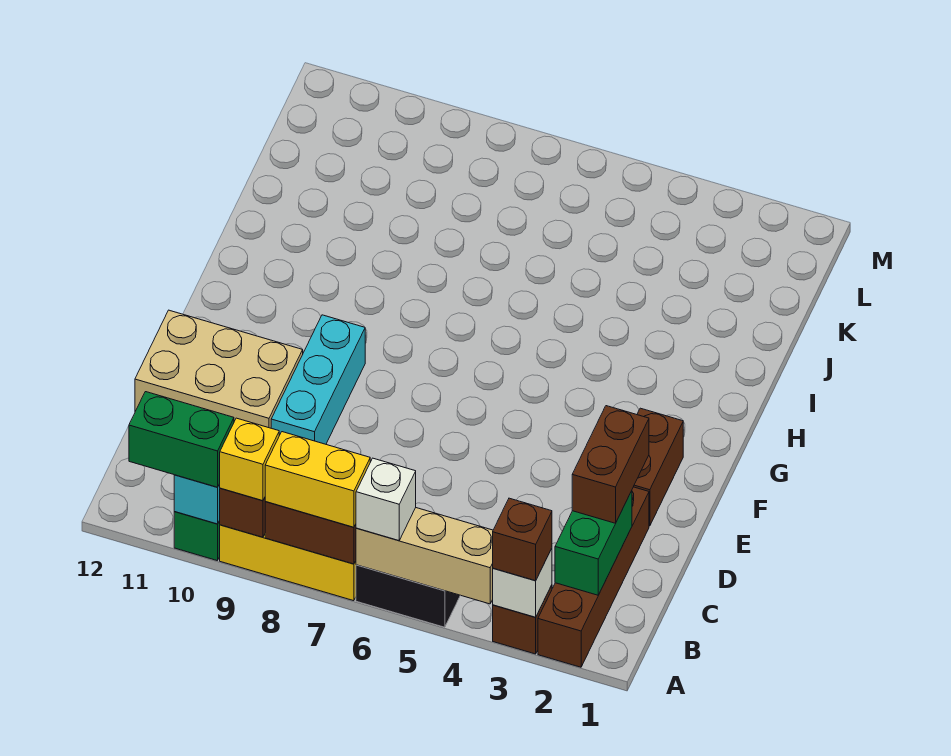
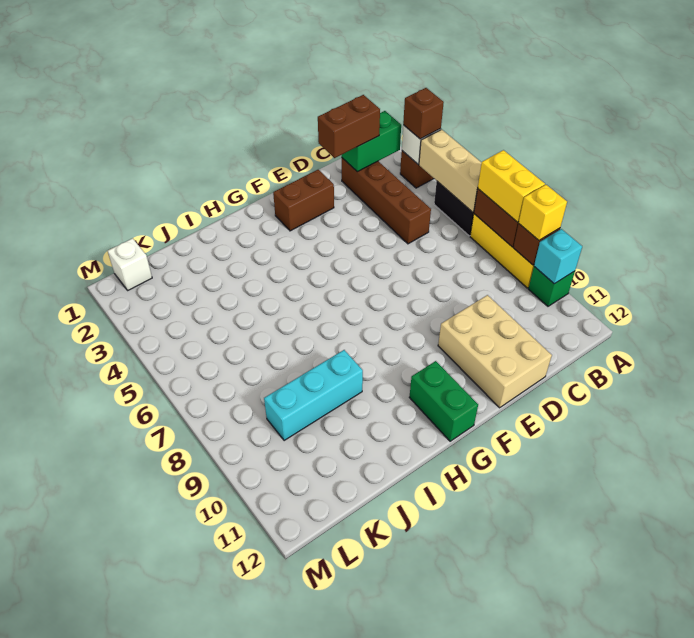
brown 1x4 brick [538,487,649,667] -> brown 1x4 brick turned to [342,158,431,244]
white 1x1 brick [356,458,416,540] -> white 1x1 brick moved to [108,238,152,290]
green 1x2 brick [129,392,234,487] -> green 1x2 brick moved to [409,361,478,441]
cyan 1x3 brick [271,315,365,444] -> cyan 1x3 brick moved to [264,350,363,441]

